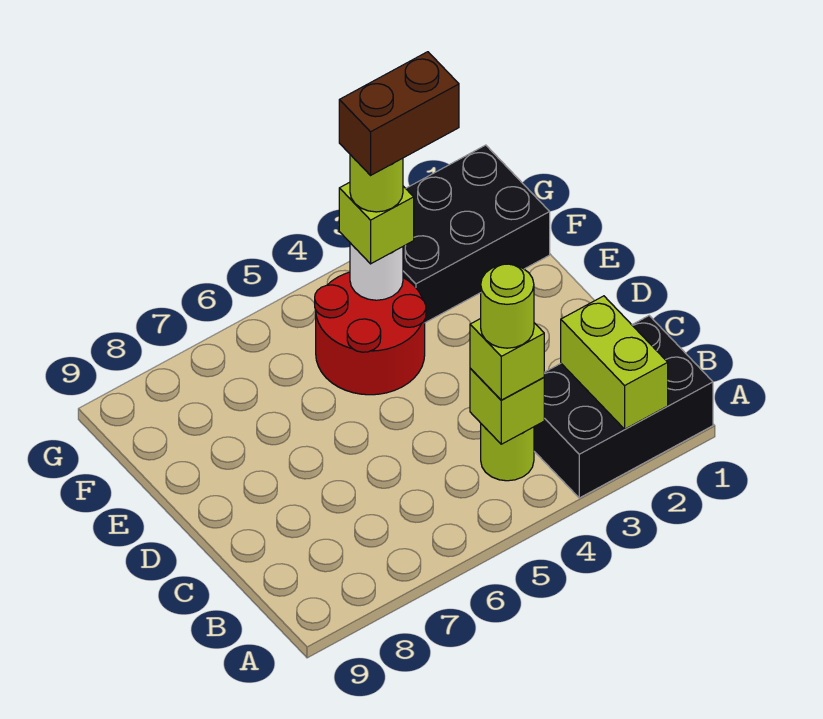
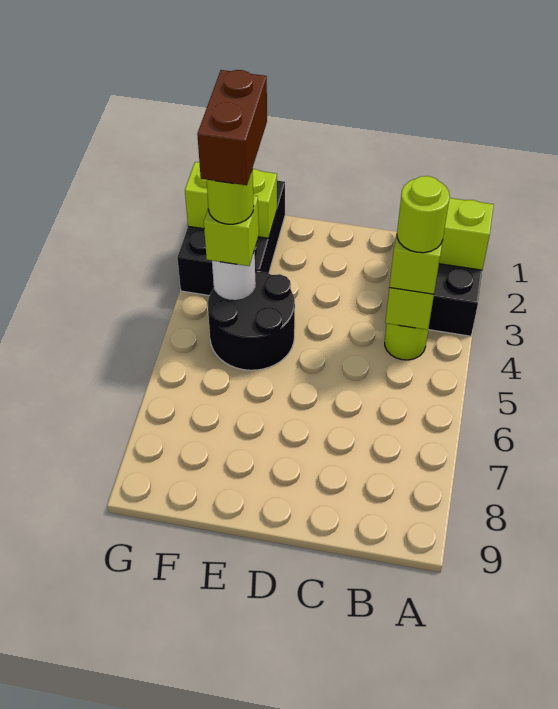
red 2x2 round brick [315,272,426,395] -> black 2x2 round brick [208,271,295,370]
none -> lime 1x2 brick [185,162,277,238]

